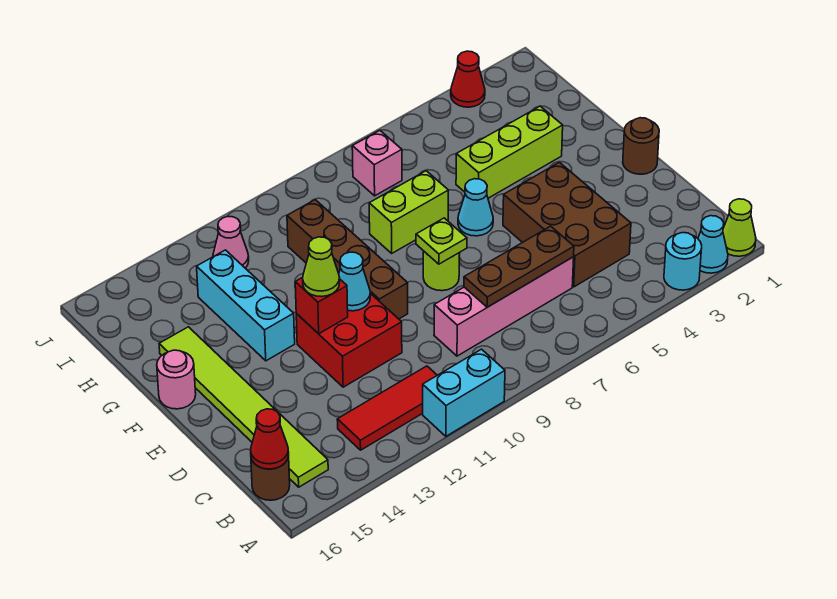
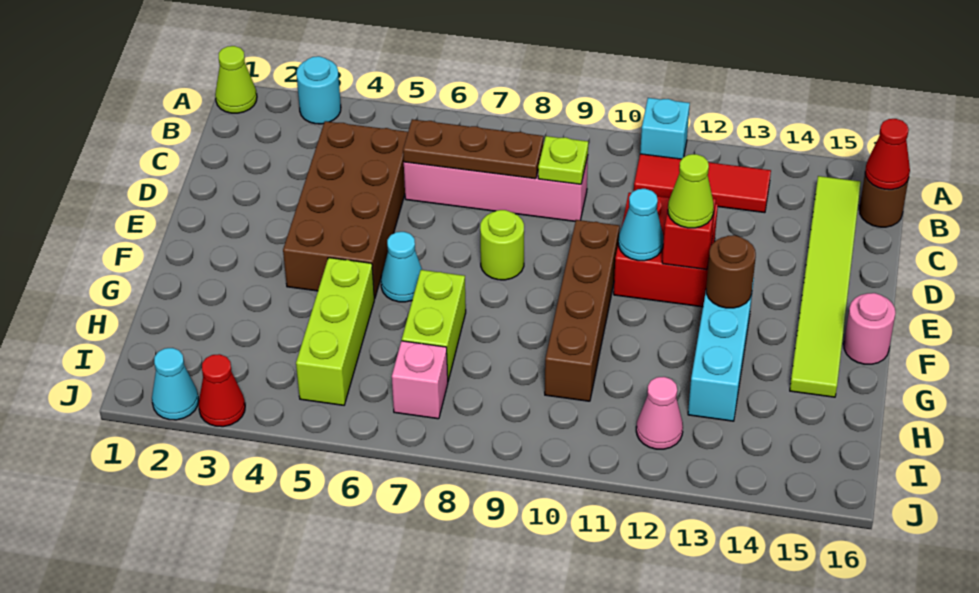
cyan 1x1 cone [698,216,728,273] -> cyan 1x1 cone moved to [152,348,199,420]
cyan 1x2 brick [423,349,505,436] -> cyan 1x1 brick [640,98,690,159]
brown 2x3 brick [503,162,631,287] -> brown 2x4 brick [283,121,408,299]
brown 1x1 round brick [623,118,659,174] -> brown 1x1 round brick moved to [706,235,756,308]
lime 1x1 plate [416,218,467,264] -> lime 1x1 plate moved to [538,136,588,184]
lime 1x3 brick [456,106,563,198] -> lime 1x3 brick turned to [296,258,374,405]
lime 1x2 brick [369,171,448,253] -> lime 1x2 brick turned to [402,270,466,381]

